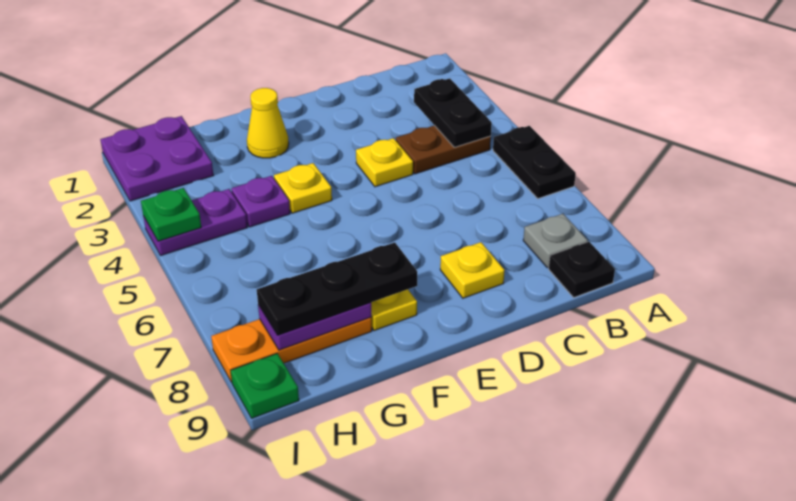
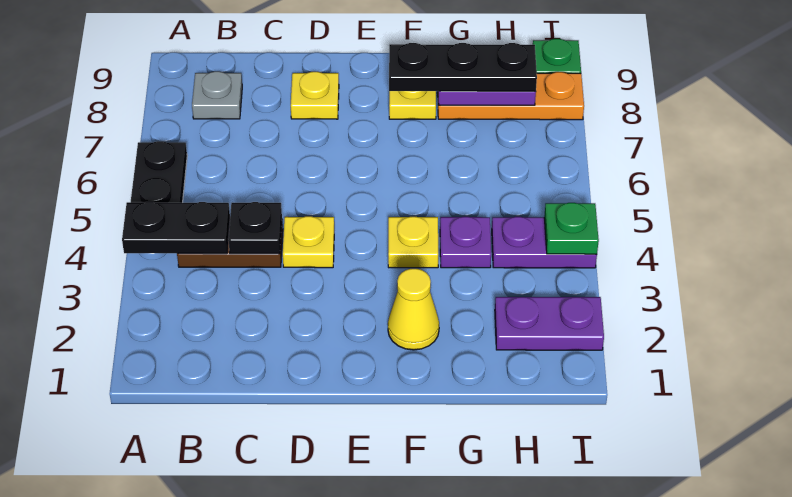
black 1x2 plate [414,78,492,147] -> black 1x2 plate turned to [122,202,230,254]
black 1x1 plate [549,242,615,297] -> black 1x1 plate moved to [228,202,282,254]
purple 2x2 plate [100,116,214,201] -> purple 1x2 plate [495,297,604,350]

